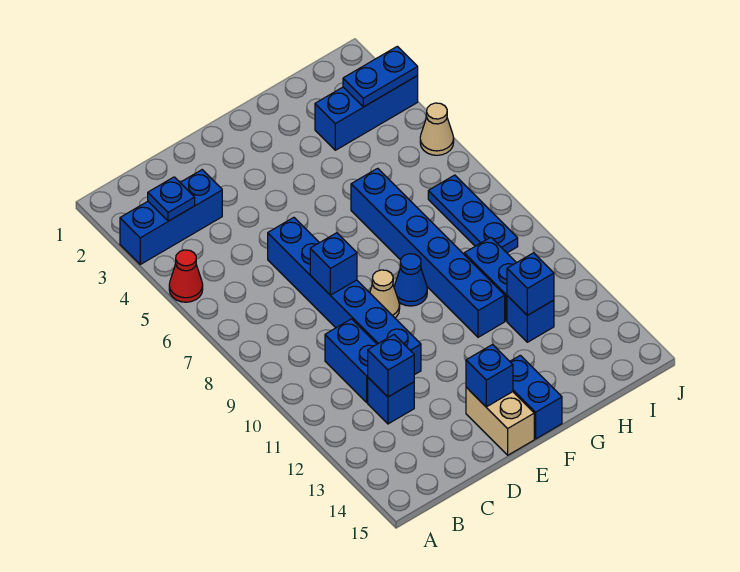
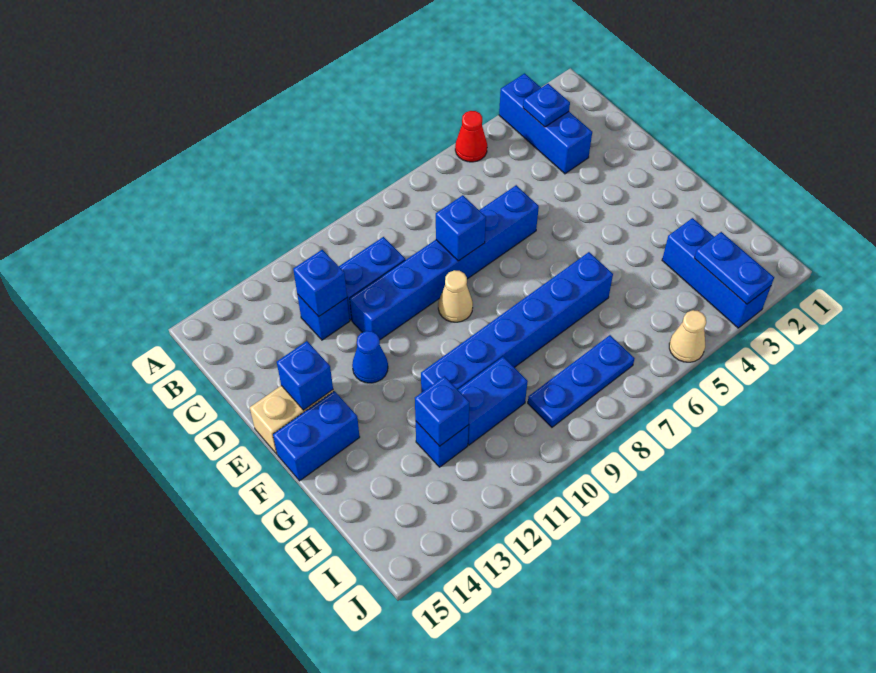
blue 1x1 cone [394,254,427,306] -> blue 1x1 cone moved to [352,331,388,383]

